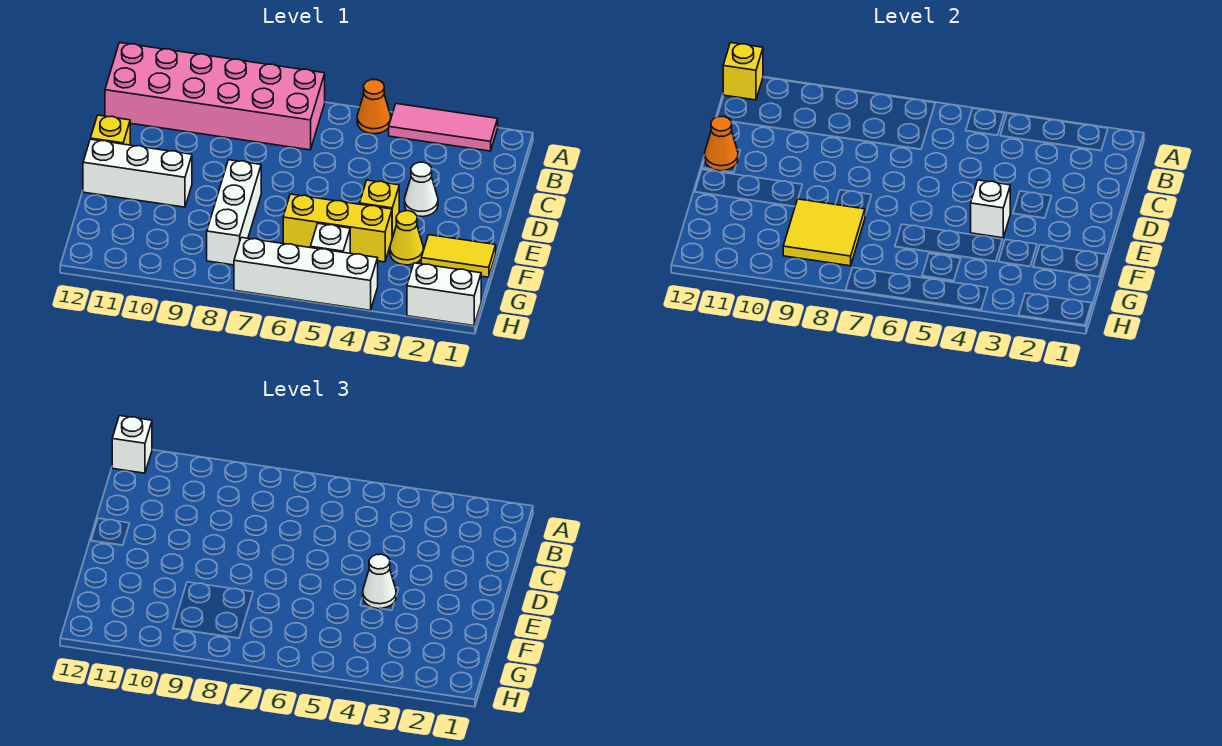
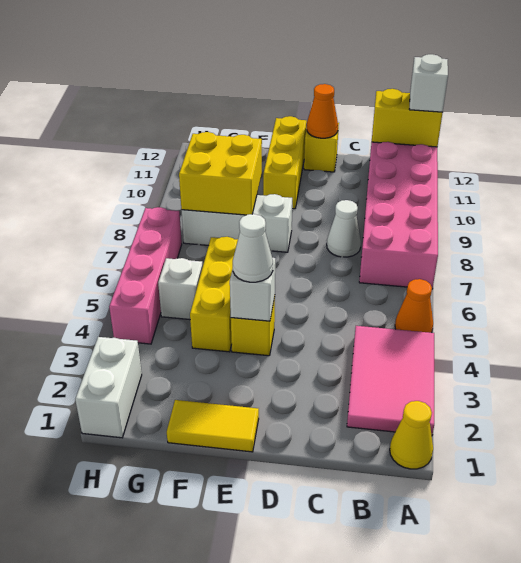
pink 1x3 tile [389,104,498,151] -> pink 2x3 tile [347,326,434,435]
yellow 1x1 brick [723,43,763,100] -> yellow 1x2 brick [372,89,443,147]
white 1x1 cone [405,162,438,217] -> white 1x1 cone moved to [327,200,361,257]
white 1x3 brick [83,139,192,207] -> yellow 1x3 brick [263,116,307,209]
yellow 1x2 tile [421,235,496,277] -> yellow 1x2 tile turned to [167,400,259,452]
yellow 1x1 cone [390,211,423,265] -> yellow 1x1 cone moved to [390,401,433,469]
yellow 2x2 tile [783,199,865,266] -> yellow 2x2 brick [179,132,262,215]
white 1x4 brick [234,237,378,310] -> pink 1x4 brick [109,207,182,344]

